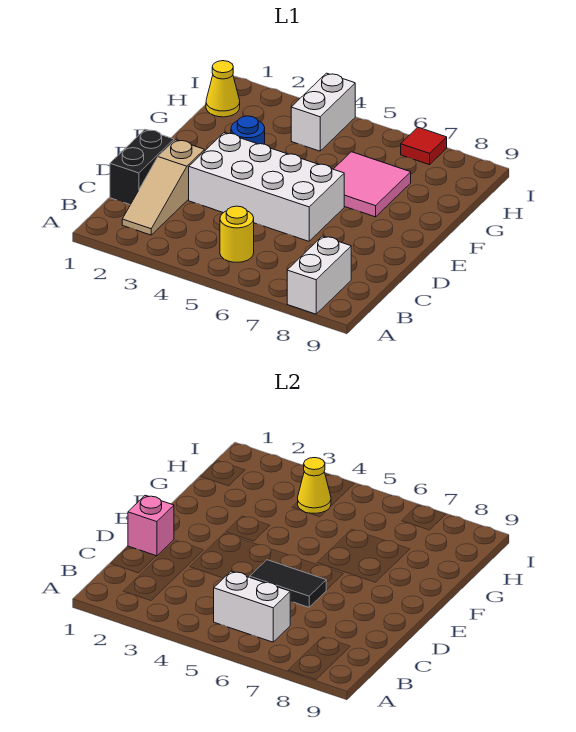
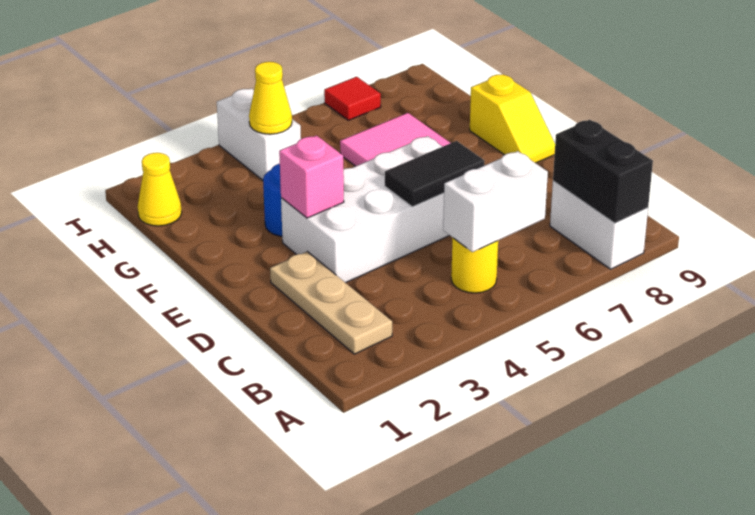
tan 1x3 slope [122,140,204,235] -> tan 1x3 plate [270,252,392,354]
black 1x2 brick [110,129,174,205] -> black 1x2 brick moved to [553,120,653,223]
pink 1x1 brick [128,495,174,556] -> pink 1x1 brick moved to [279,136,344,218]
none -> yellow 1x2 slope [470,74,555,163]

